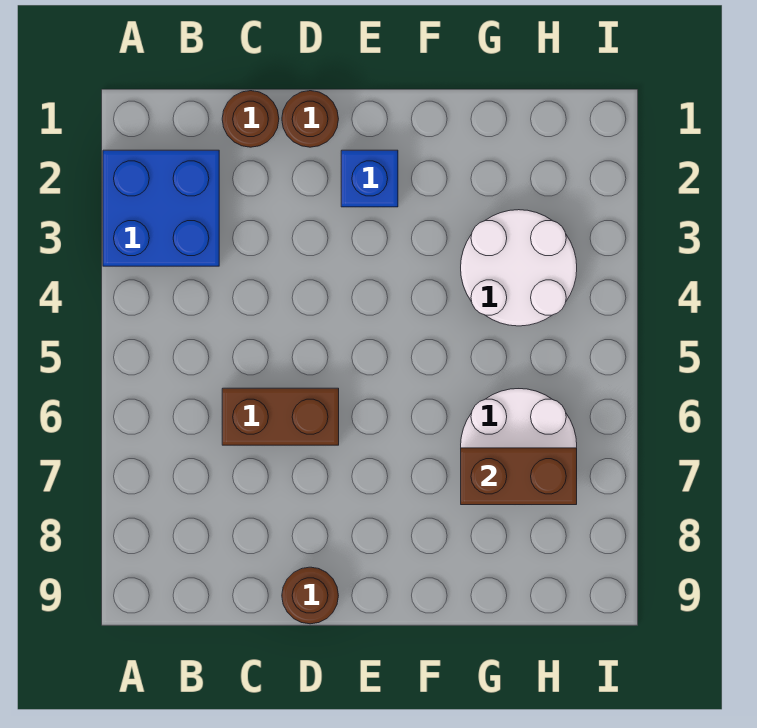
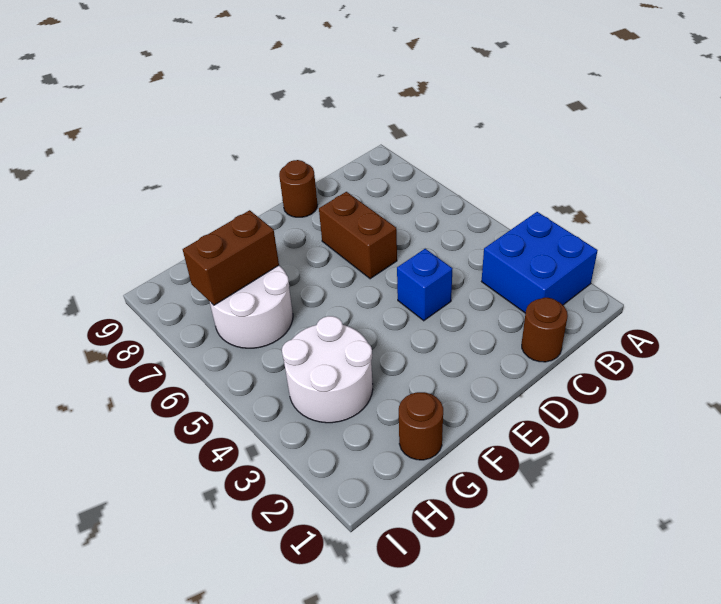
brown 1x2 brick [222,388,339,445] -> brown 1x2 brick turned to [319,192,397,279]
brown 1x1 round brick [282,91,338,147] -> brown 1x1 round brick moved to [399,392,443,460]
blue 1x1 brick [341,150,398,207] -> blue 1x1 brick moved to [397,249,453,321]

